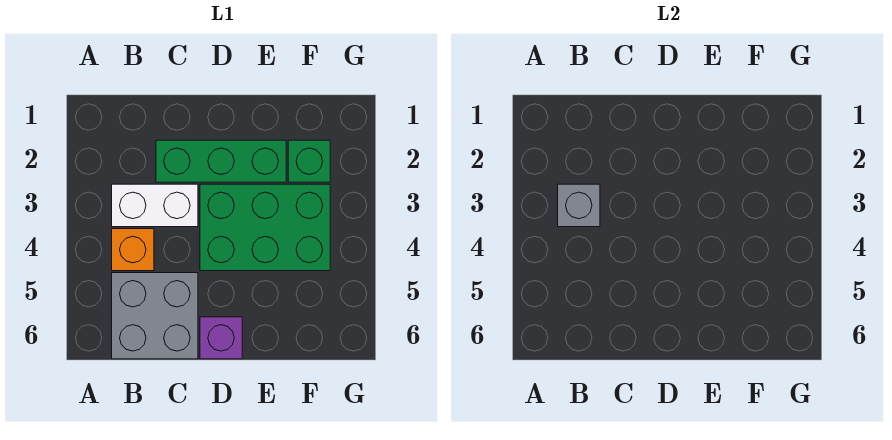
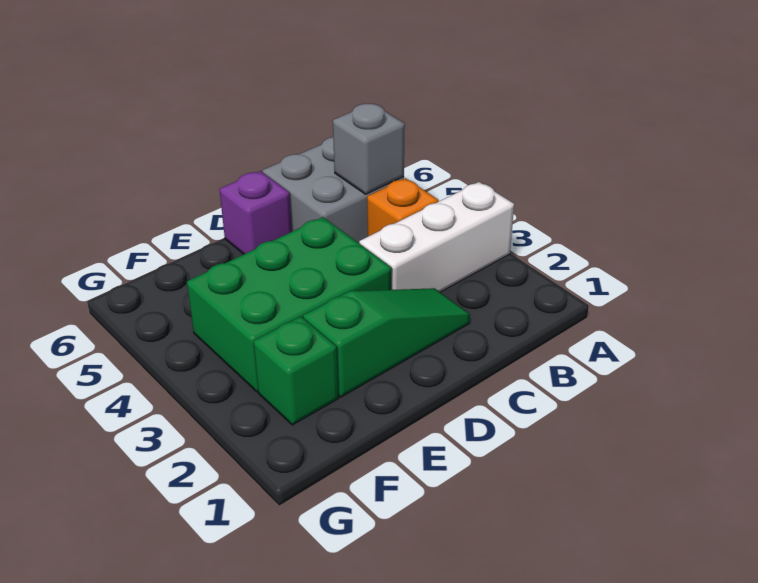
white 1x2 brick [112,184,198,227] -> white 1x3 brick [359,182,514,292]
grey 1x1 brick [558,184,600,227] -> grey 1x1 brick moved to [333,104,405,194]
green 1x3 brick [156,140,286,182] -> green 1x3 slope [303,288,470,397]

